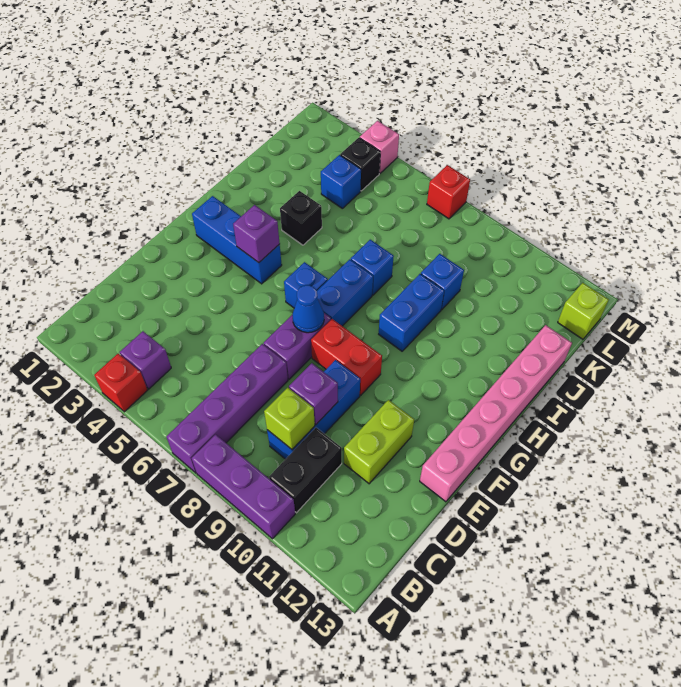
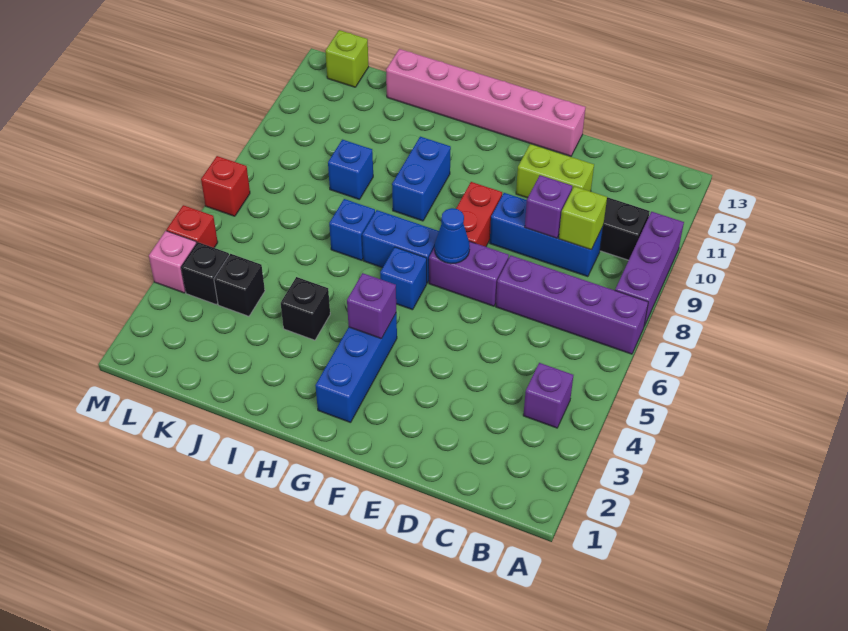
red 1x1 brick [94,354,147,412] -> red 1x1 brick moved to [167,205,218,248]
blue 1x2 brick [379,274,444,351] -> blue 1x2 brick turned to [392,137,451,221]
blue 1x1 brick [321,155,361,208] -> black 1x1 brick [214,254,265,316]

